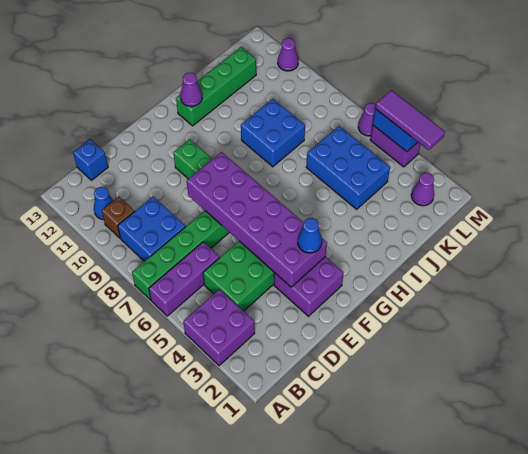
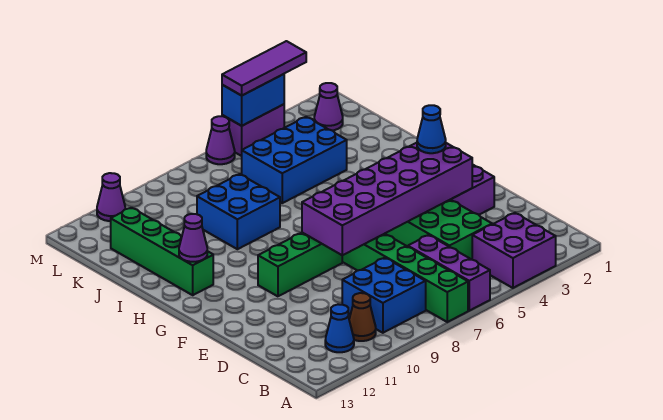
brown 1x1 brick [102,197,135,238] -> brown 1x1 cone [349,293,376,341]
blue 1x1 brick [73,139,108,180] -> none

